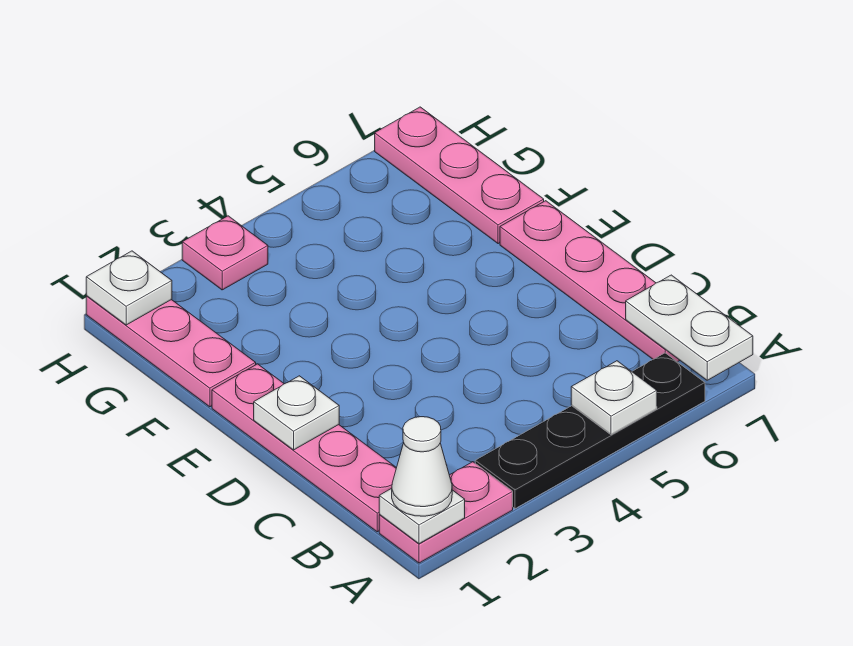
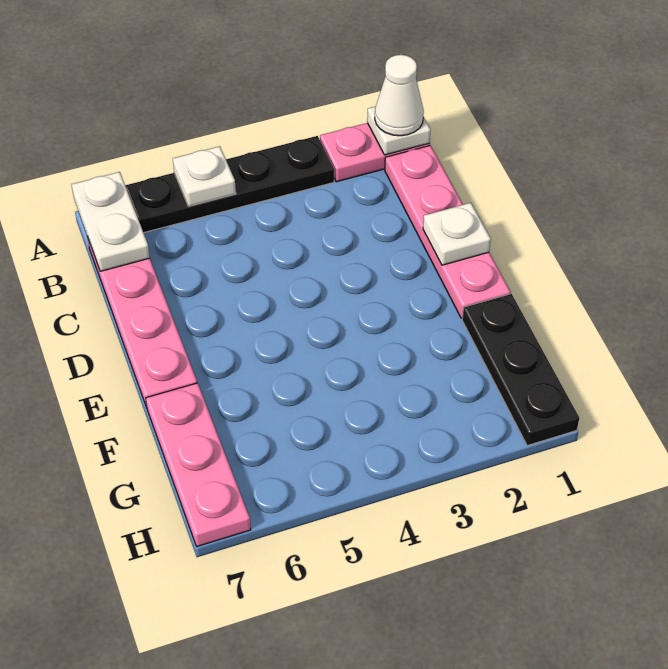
pink 1x3 plate [86,296,256,407] -> black 1x3 plate [462,294,579,446]
white 1x1 plate [86,251,172,325] -> none
pink 1x1 plate [182,216,268,290] -> none

